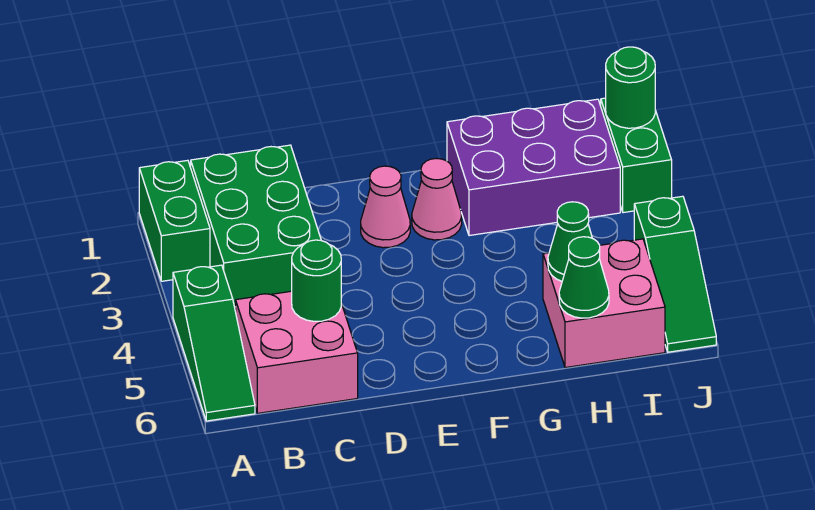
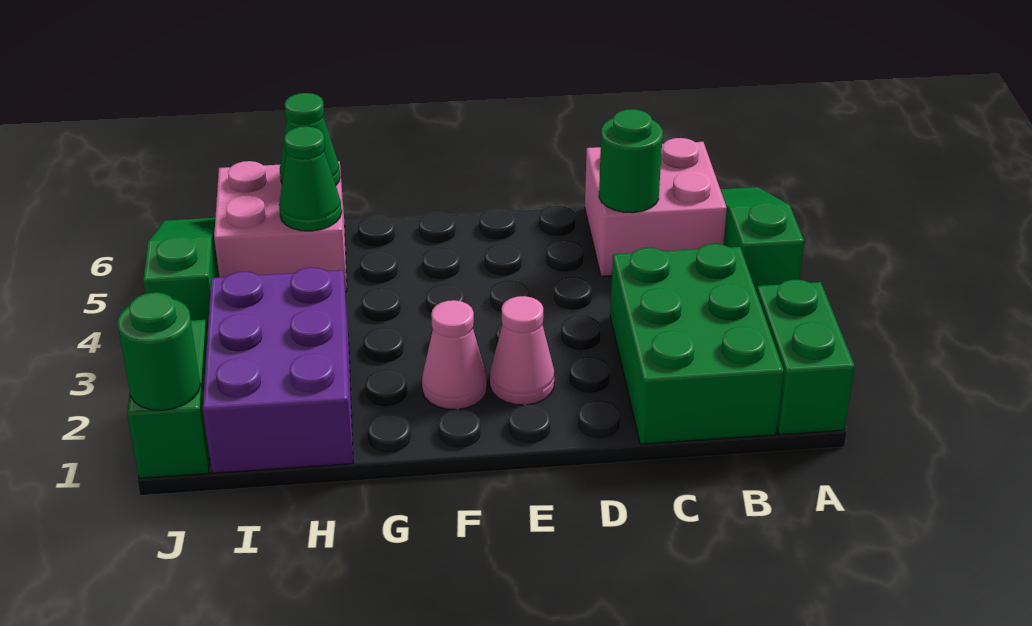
purple 2x3 brick [447,99,620,236] -> purple 2x3 brick turned to [203,268,353,473]

